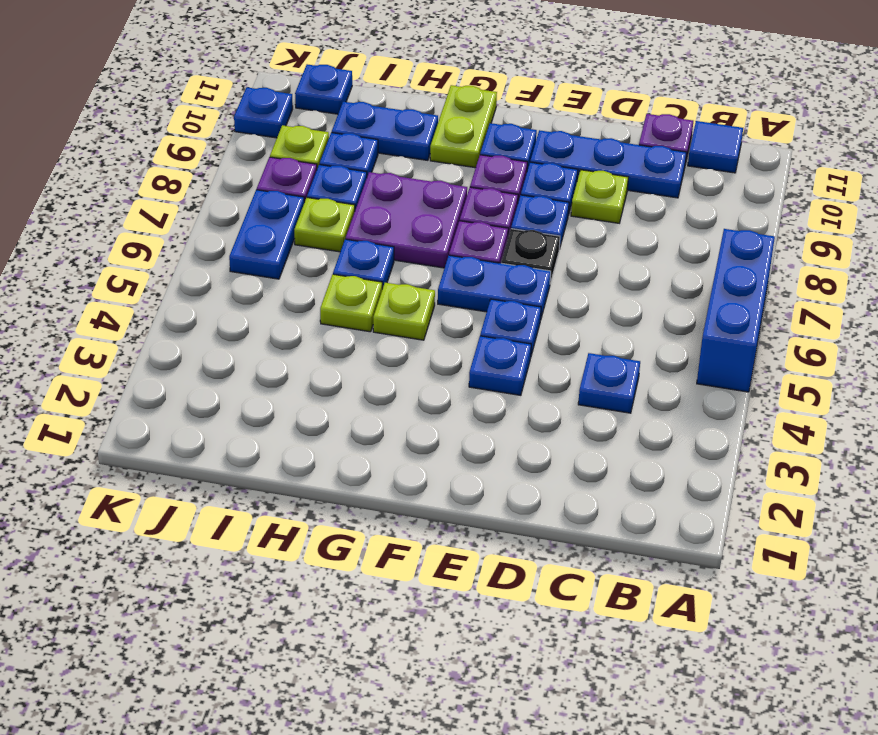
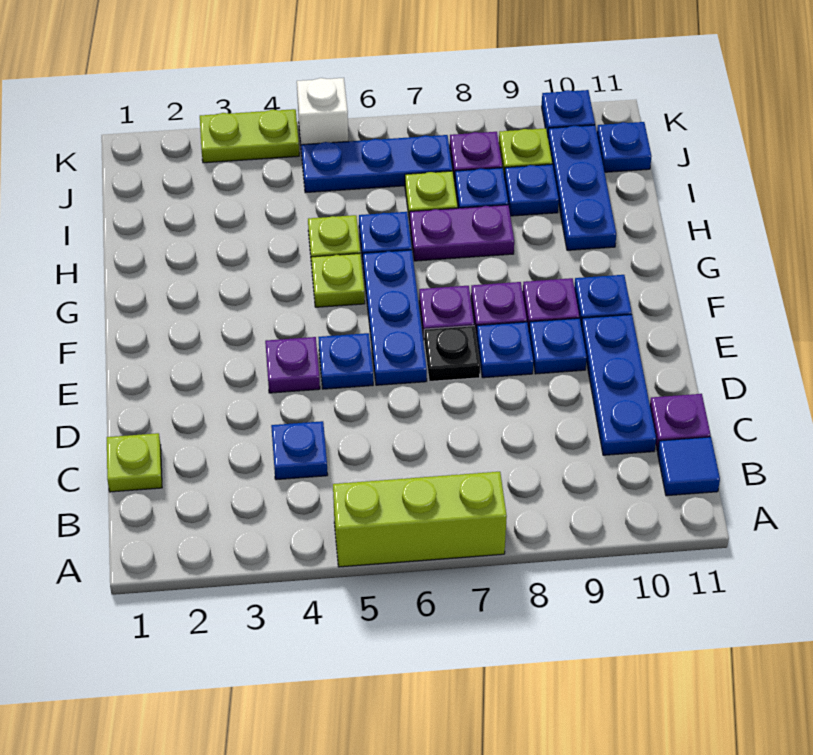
blue 1x3 brick [697,229,775,392] -> lime 1x3 brick [333,472,507,567]
lime 1x1 plate [571,170,628,223] -> lime 1x1 plate moved to [107,433,162,492]
blue 1x1 plate [469,336,531,395] -> purple 1x1 plate [265,337,320,393]
blue 1x2 plate [438,255,551,320] -> blue 1x3 plate [363,250,427,385]
purple 2x2 plate [346,172,467,268] -> purple 1x2 plate [410,205,514,261]
lime 1x2 plate [430,85,497,168] -> lime 1x2 plate moved to [200,109,299,163]
blue 1x2 plate [332,102,438,160] -> blue 1x3 plate [548,125,616,250]
blue 1x2 plate [229,190,304,279] -> blue 1x3 plate [301,135,452,193]
none -> white 1x1 brick [297,78,348,153]

